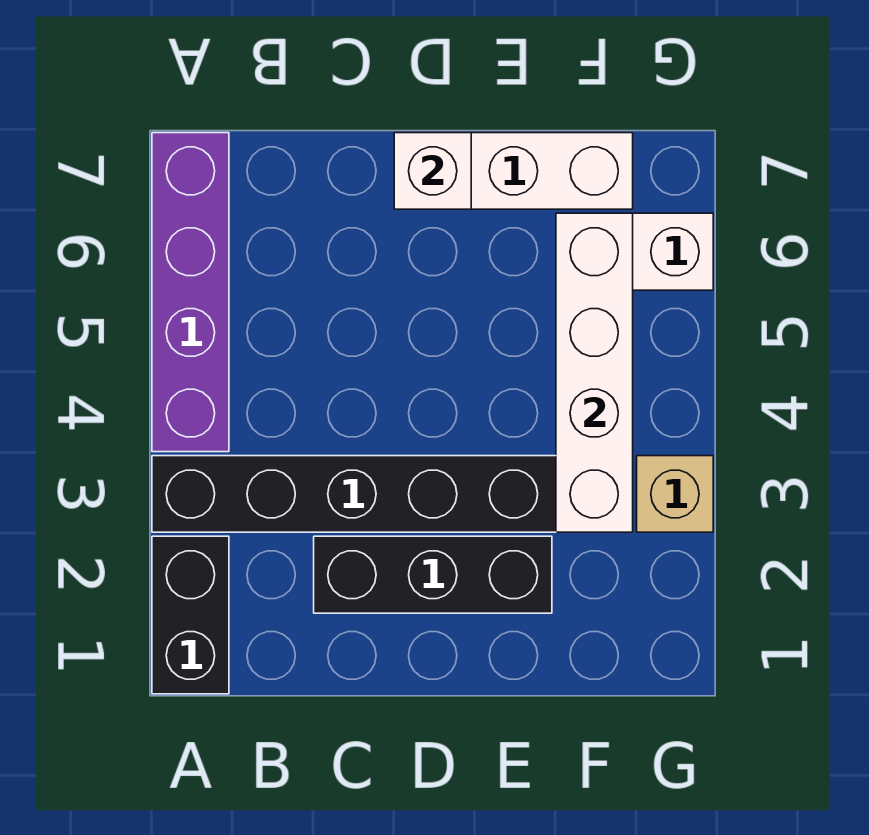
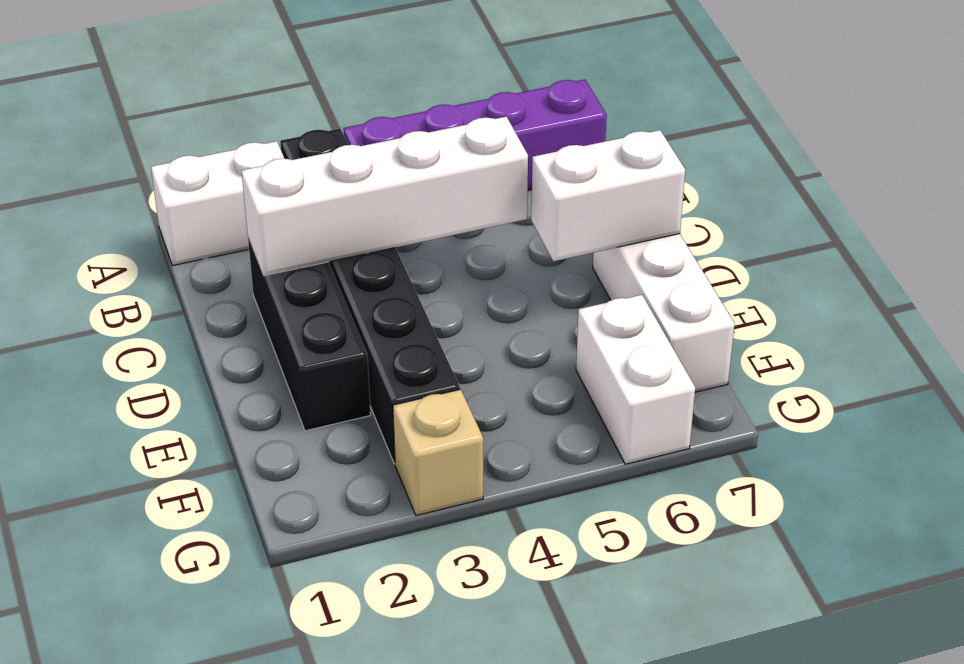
black 1x2 brick [152,536,229,694] -> white 1x2 brick [151,141,284,266]
white 1x1 brick [394,133,471,209] -> white 1x2 brick [531,130,685,261]
white 1x4 brick [556,213,633,532] -> white 1x4 brick moved to [242,117,528,276]

